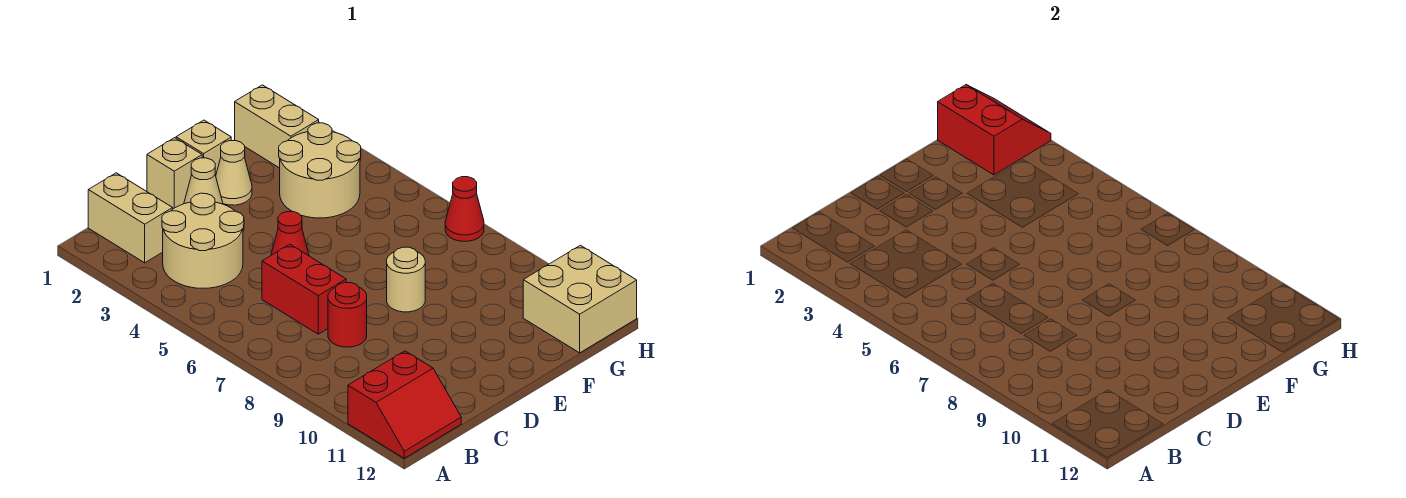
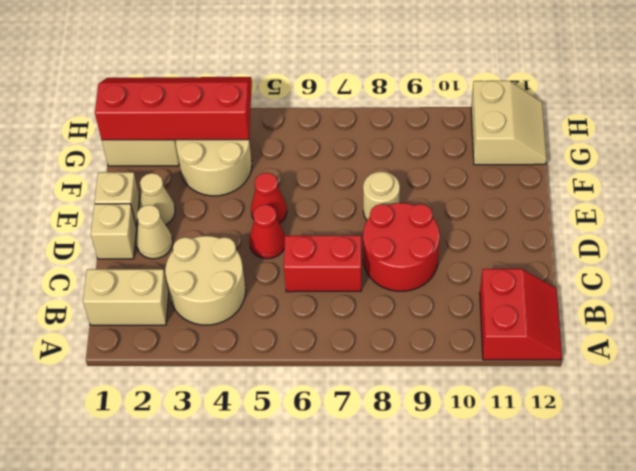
red 1x1 round brick [328,282,367,347] -> red 2x2 round brick [363,203,440,291]
red 2x2 slope [938,85,1051,175] -> red 2x4 slope [95,77,252,140]
tan 2x2 brick [523,245,637,353] -> tan 2x2 slope [471,81,547,165]
red 1x1 cone [445,177,484,241] -> red 1x1 cone moved to [251,173,287,224]

